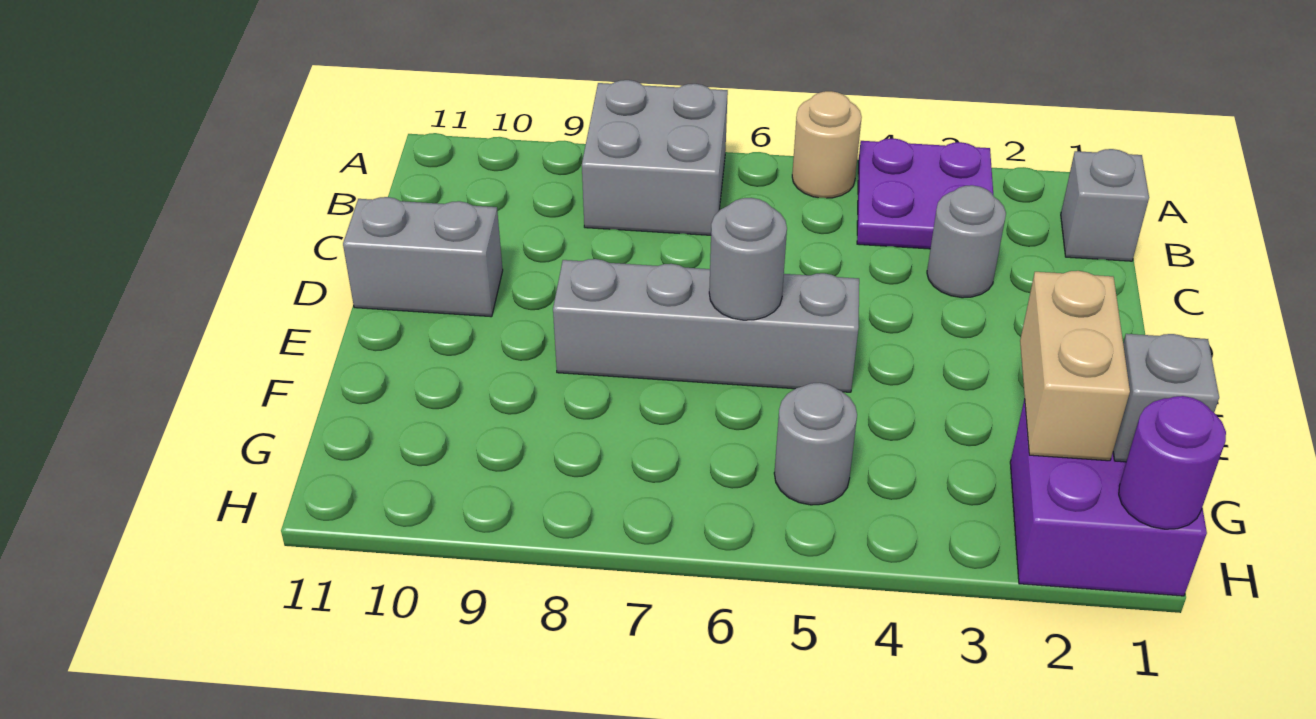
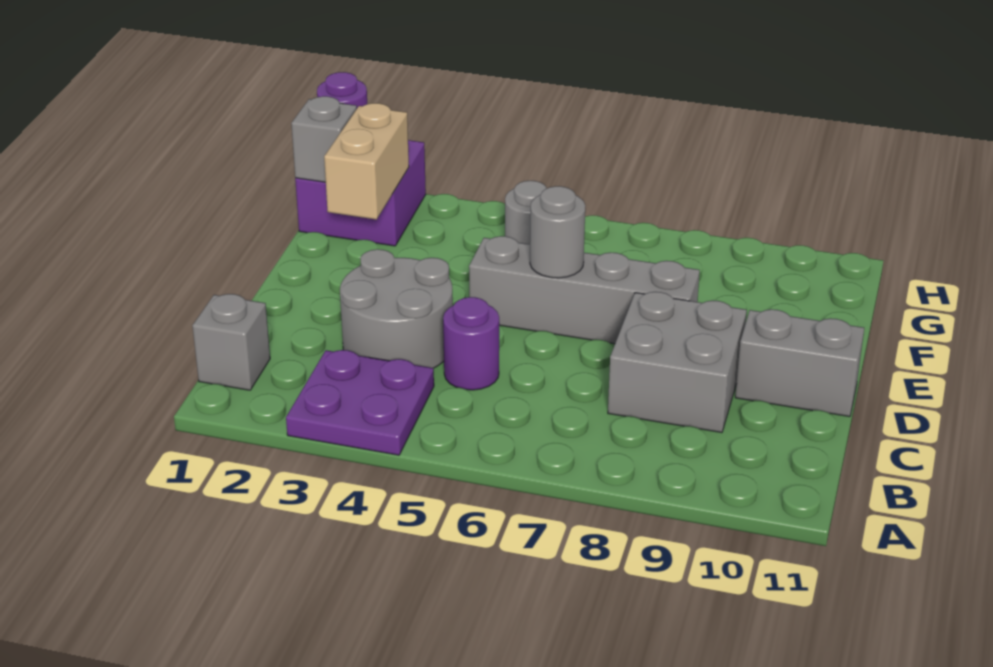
tan 1x1 round brick [792,91,862,198] -> none
grey 2x2 brick [582,80,728,235] -> grey 2x2 brick moved to [608,292,747,433]
grey 1x1 round brick [927,185,1006,298] -> grey 2x2 round brick [340,249,453,368]
none -> purple 1x1 round brick [443,297,499,390]

